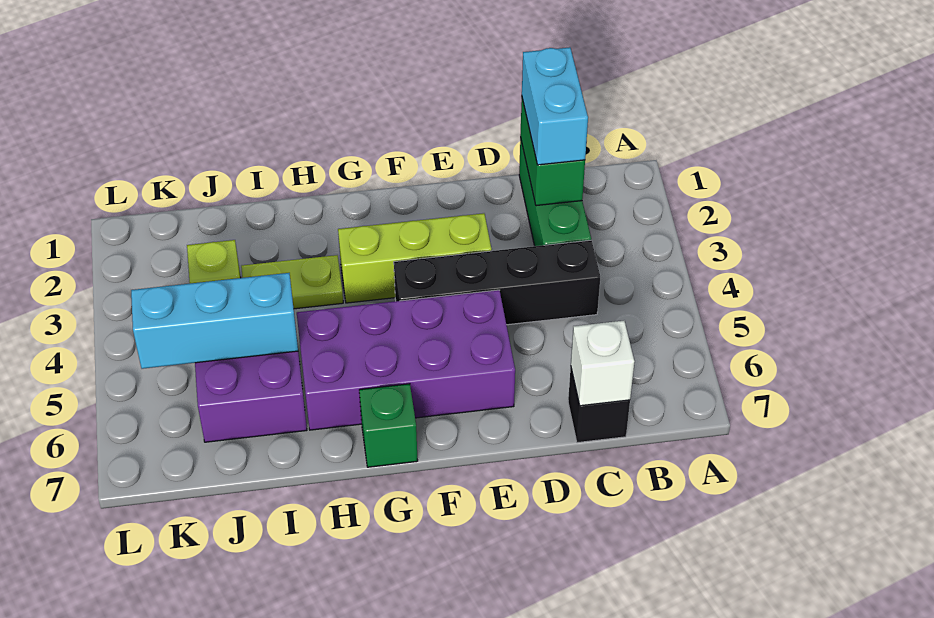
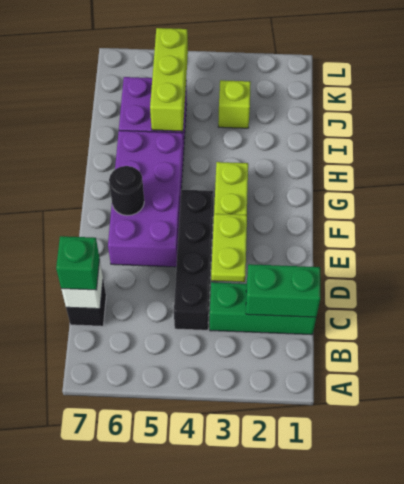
cyan 1x2 brick [522,47,588,165] -> none
none -> black 1x1 round brick [109,166,144,215]
green 1x1 brick [359,384,418,467] -> green 1x1 brick moved to [56,236,100,290]
lime 1x2 plate [241,255,343,309] -> lime 1x2 plate moved to [211,214,247,282]
cyan 1x3 brick [131,273,298,369] -> lime 1x3 brick [150,28,188,131]

